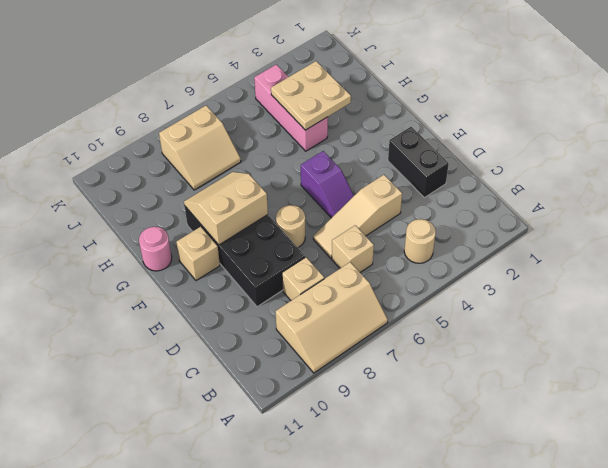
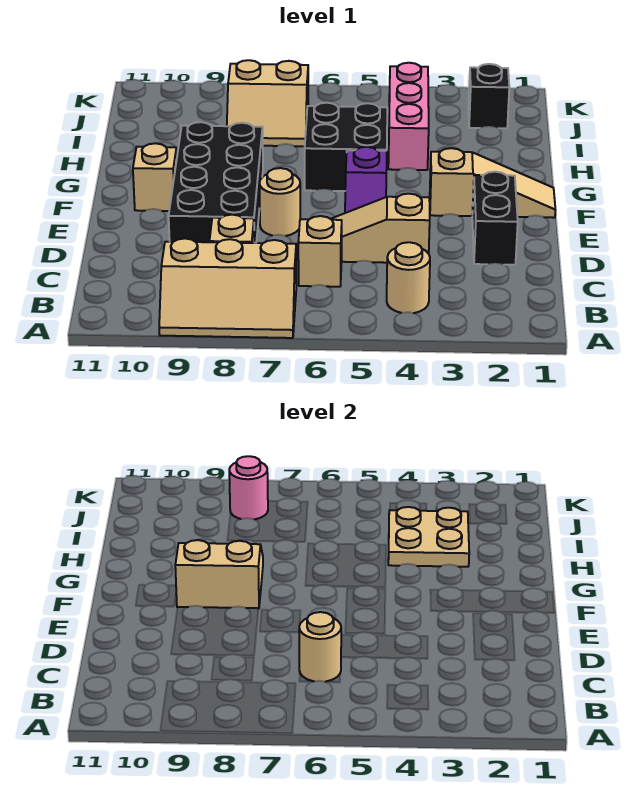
none -> tan 1x1 round brick [299,612,341,682]
none -> tan 1x3 slope [430,148,555,218]
none -> black 2x2 brick [305,103,387,191]
pink 1x1 round brick [139,227,172,271] -> pink 1x1 round brick moved to [229,456,268,519]
none -> black 1x1 brick [468,64,509,128]

